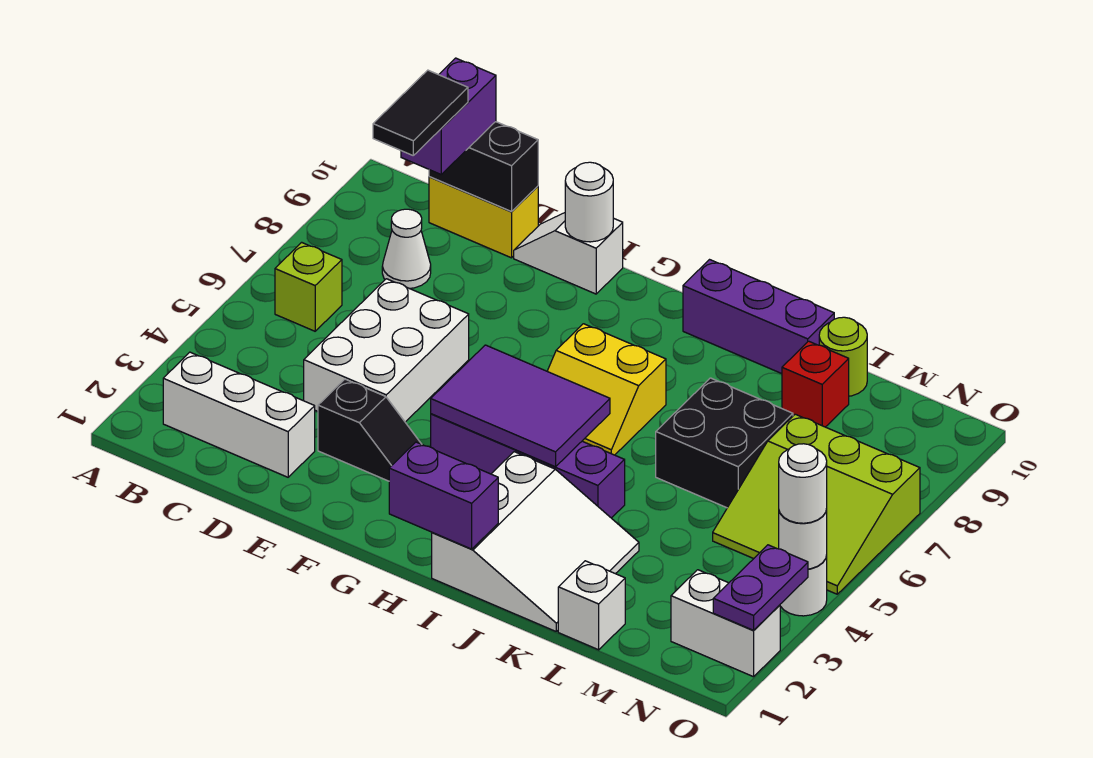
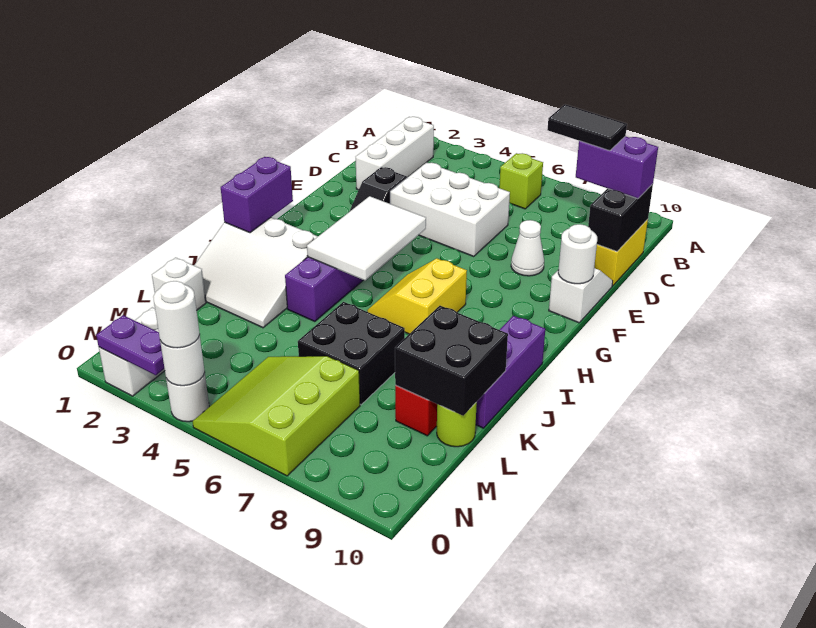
white 1x1 cone [382,209,431,288] -> white 1x1 cone moved to [511,220,544,276]
purple 2x3 tile [431,345,610,467] -> white 2x3 tile [307,196,426,280]
none -> black 2x2 brick [395,306,508,416]

